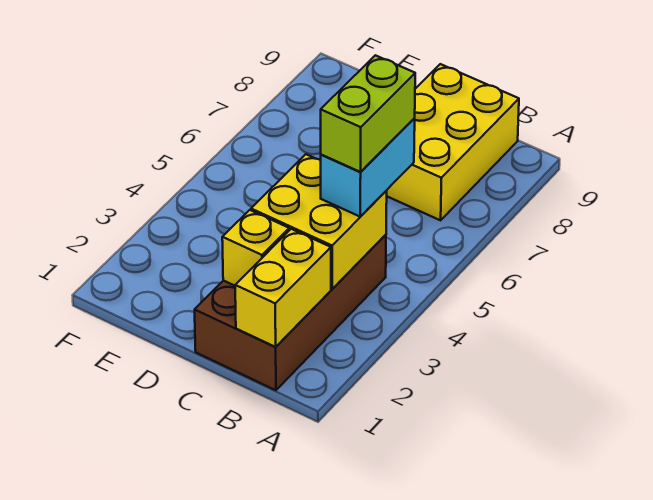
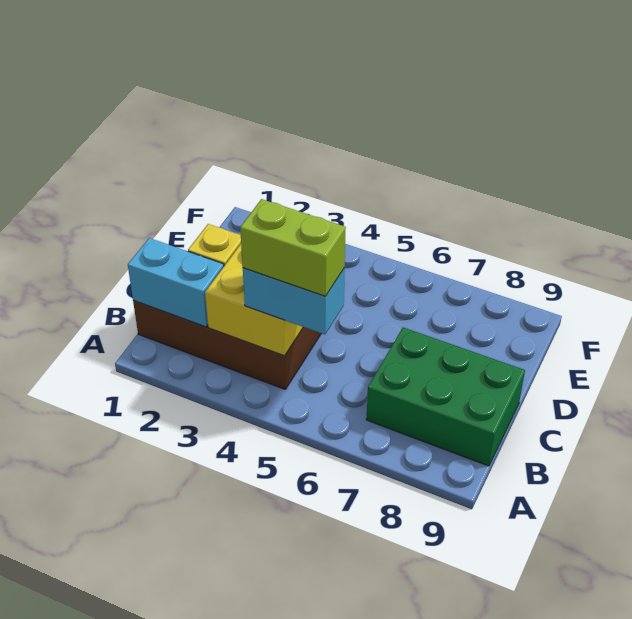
yellow 1x2 brick [235,229,331,347] -> cyan 1x2 brick [128,238,224,327]
yellow 2x3 brick [386,64,519,220] -> green 2x3 brick [366,327,525,466]

